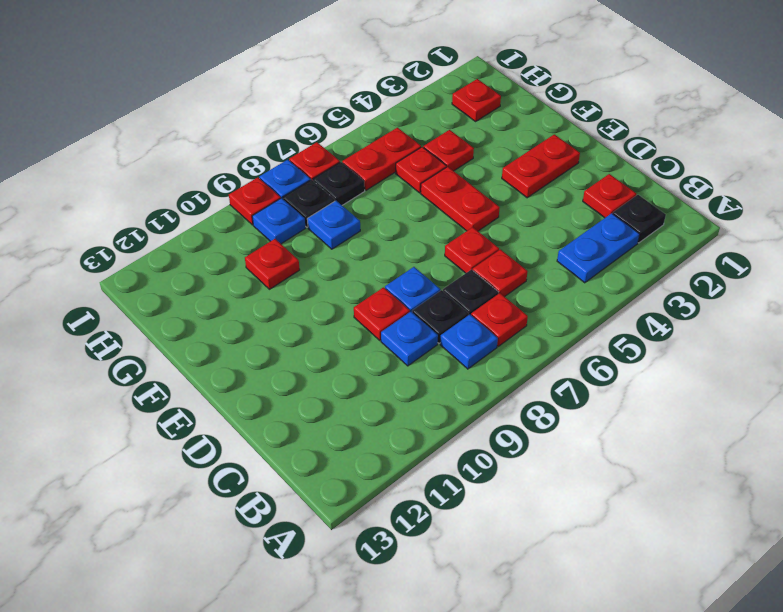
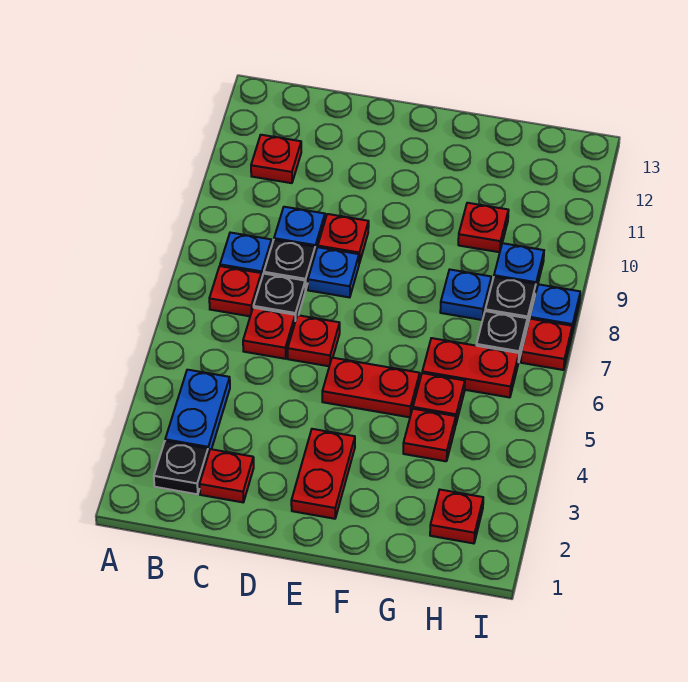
red 1x2 plate [342,128,421,190] -> red 1x2 plate turned to [422,338,519,397]
red 1x1 plate [229,177,281,225] -> red 1x1 plate moved to [251,135,301,183]

